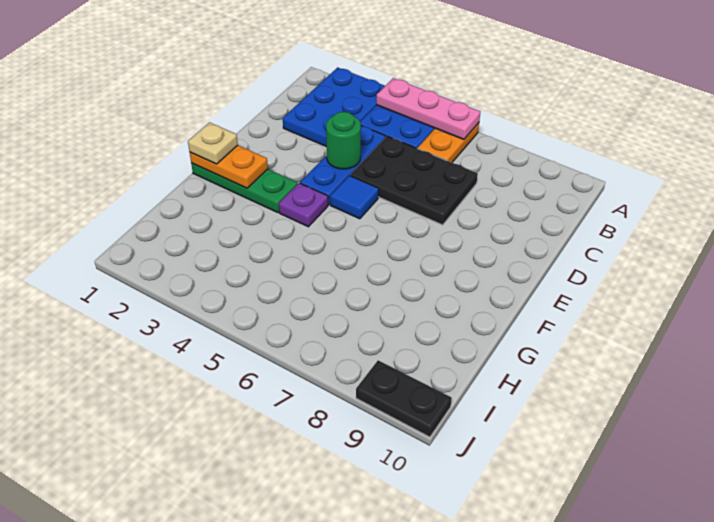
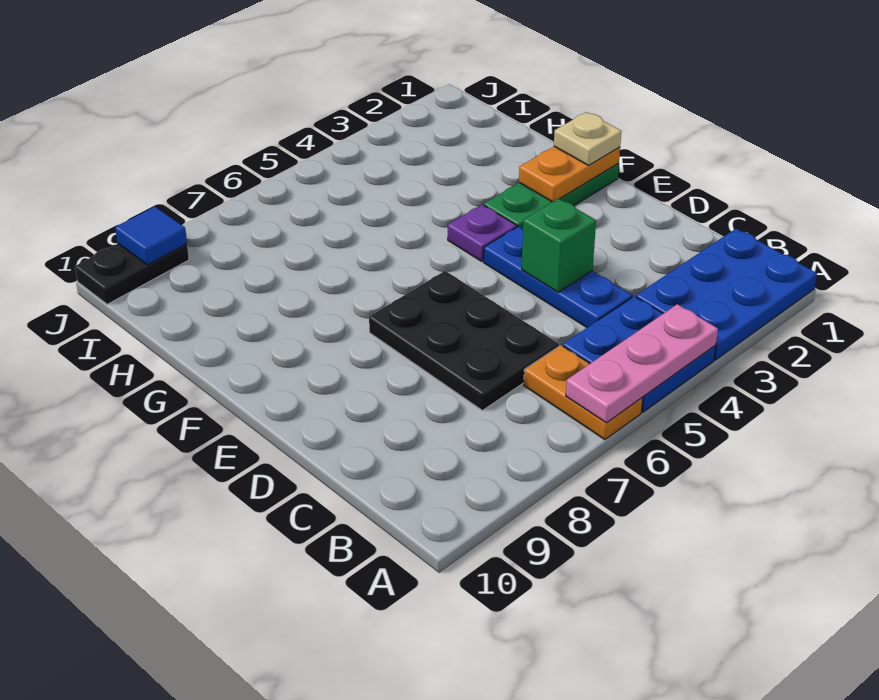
blue 2x3 plate [283,67,385,146] -> blue 2x3 plate turned to [636,229,817,360]
black 2x3 plate [350,136,478,225] -> black 2x3 plate turned to [369,271,559,410]
green 1x1 round brick [326,112,361,169] -> green 1x1 brick [522,198,596,292]
blue 1x1 tile [330,176,379,219] -> blue 1x1 tile moved to [115,207,187,265]

